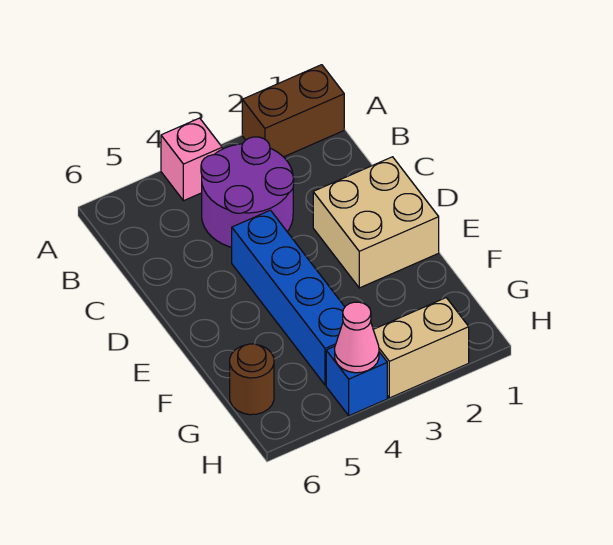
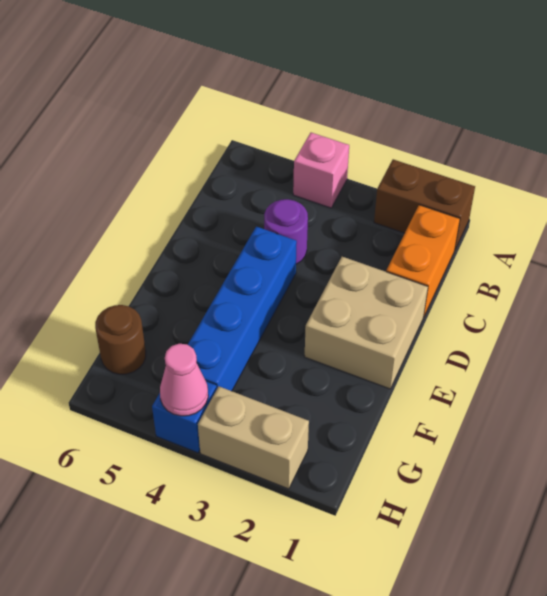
none -> orange 1x2 brick [386,205,460,317]
purple 2x2 round brick [201,137,294,247] -> purple 1x1 round brick [264,199,308,264]

